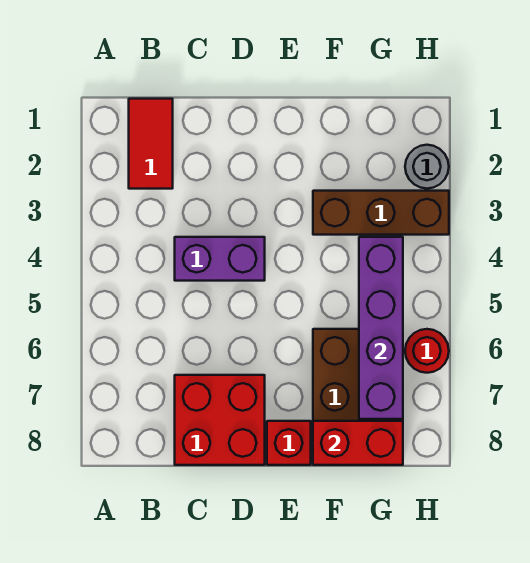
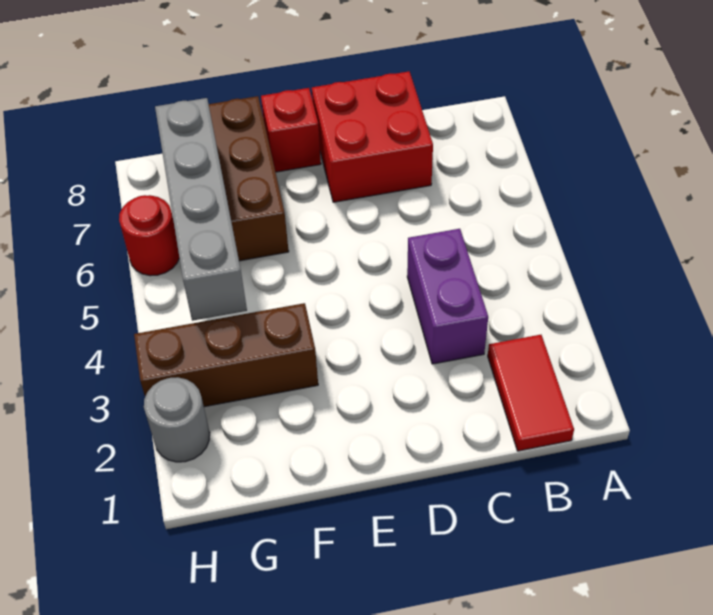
purple 1x2 brick [175,237,265,281] -> purple 1x2 brick turned to [407,229,488,364]
red 1x2 brick [313,421,403,465] -> none
purple 1x4 brick [359,237,403,419] -> grey 1x4 brick [155,98,247,321]

